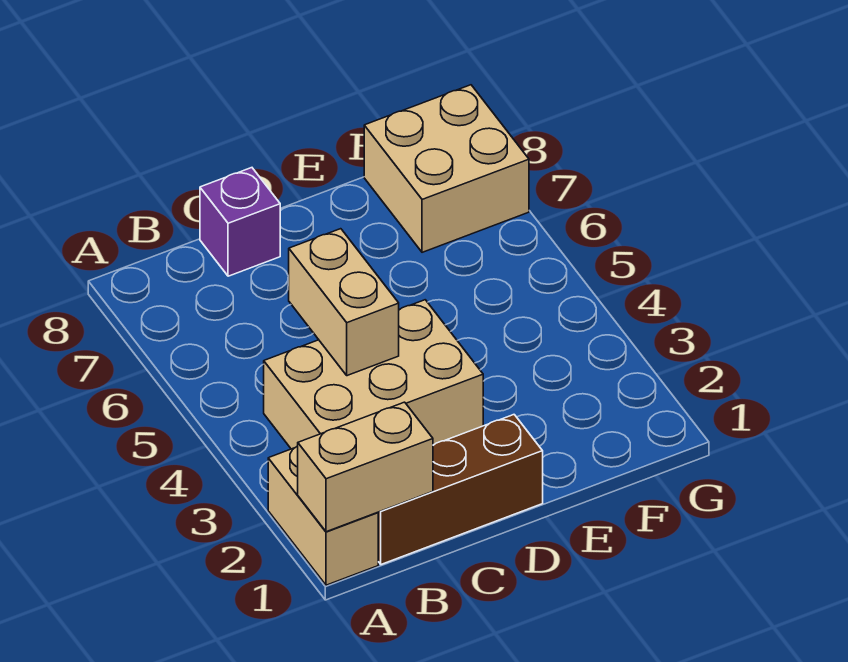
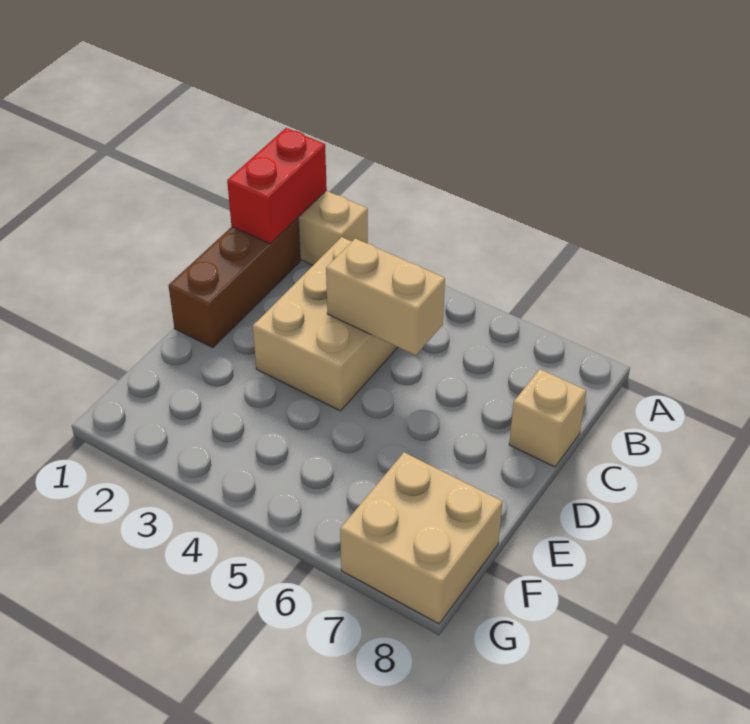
tan 1x2 brick [298,402,433,532] -> red 1x2 brick [227,128,327,244]
purple 1x1 brick [200,168,280,276] -> tan 1x1 brick [509,369,586,467]

